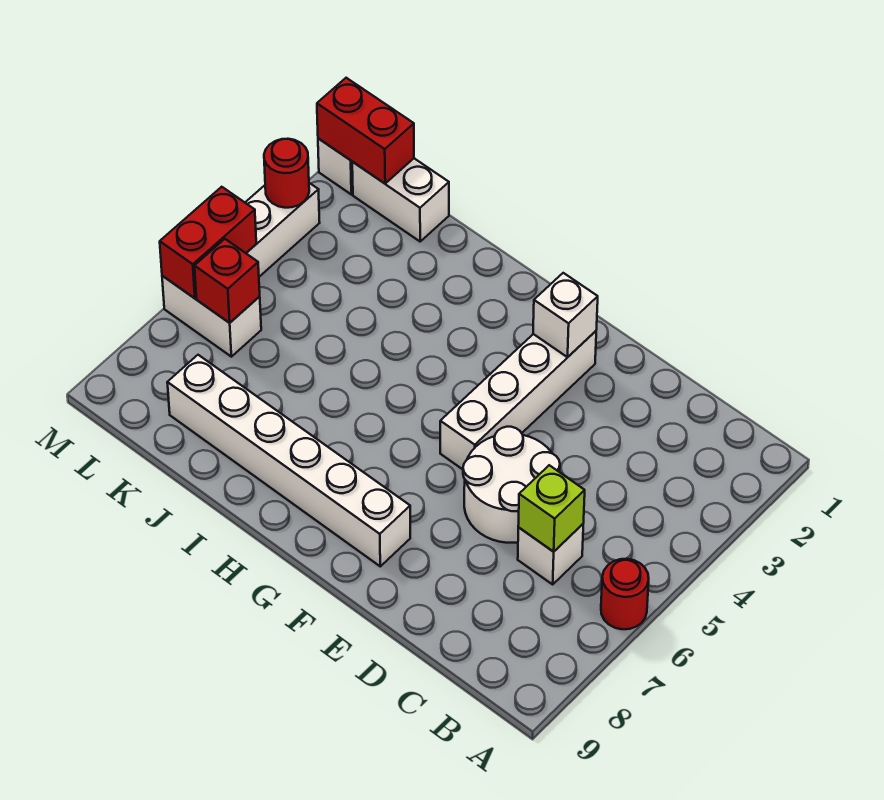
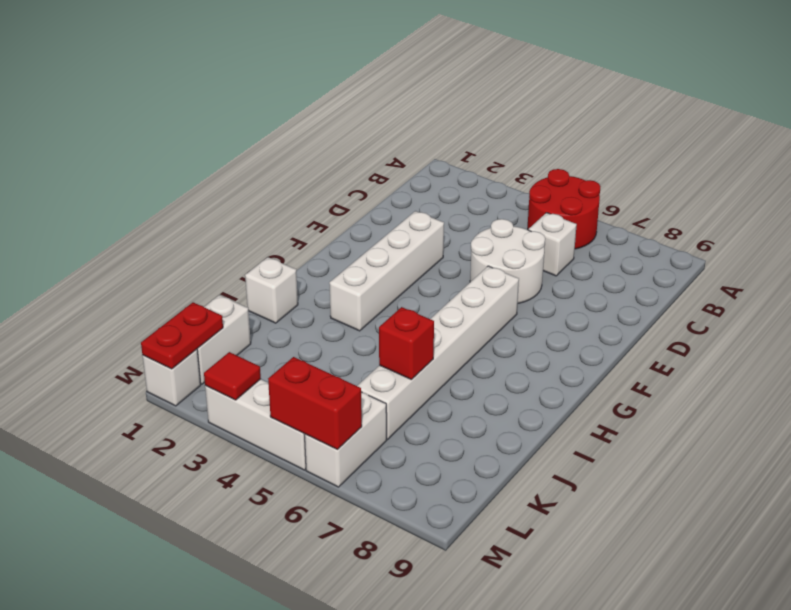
red 1x1 round brick [601,559,649,629] -> red 2x2 round brick [528,169,600,249]
lime 1x1 brick [518,465,585,552] -> none
white 1x4 brick [440,331,596,469] -> white 1x4 brick turned to [329,211,444,331]
white 1x1 brick [533,273,598,357] -> white 1x1 brick moved to [245,257,298,323]
white 1x6 brick [167,355,410,566] -> white 1x6 brick moved to [357,266,519,439]
red 1x2 brick [317,78,414,183] -> red 1x2 plate [141,302,223,369]
red 1x1 brick [195,239,260,323] -> red 1x1 brick moved to [379,307,434,380]
red 1x1 round brick [264,139,309,208] -> red 1x1 tile [204,352,261,400]

